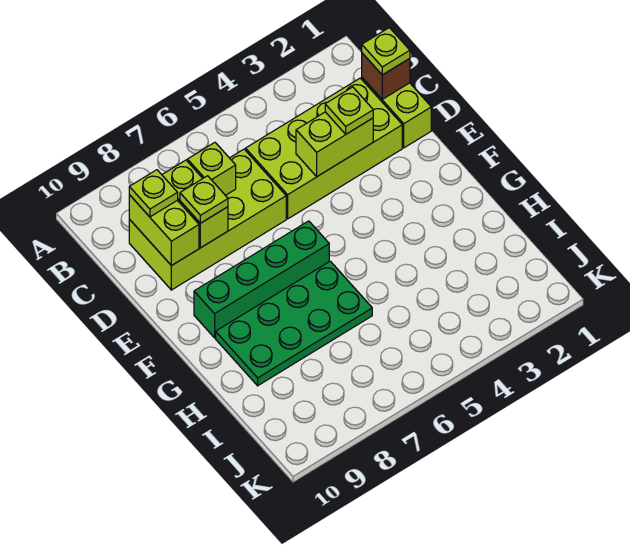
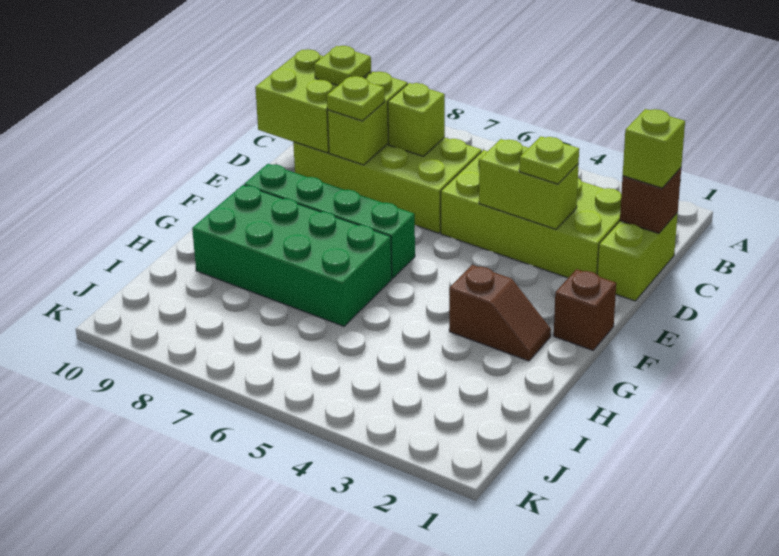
lime 1x1 plate [362,28,410,75] -> lime 1x1 brick [623,109,685,188]
lime 1x2 brick [129,195,199,266] -> lime 2x2 brick [255,49,371,153]
none -> brown 1x1 brick [554,269,616,350]
none -> brown 1x2 slope [449,265,551,361]
green 2x4 plate [216,261,372,386] -> green 2x4 brick [192,185,392,326]

